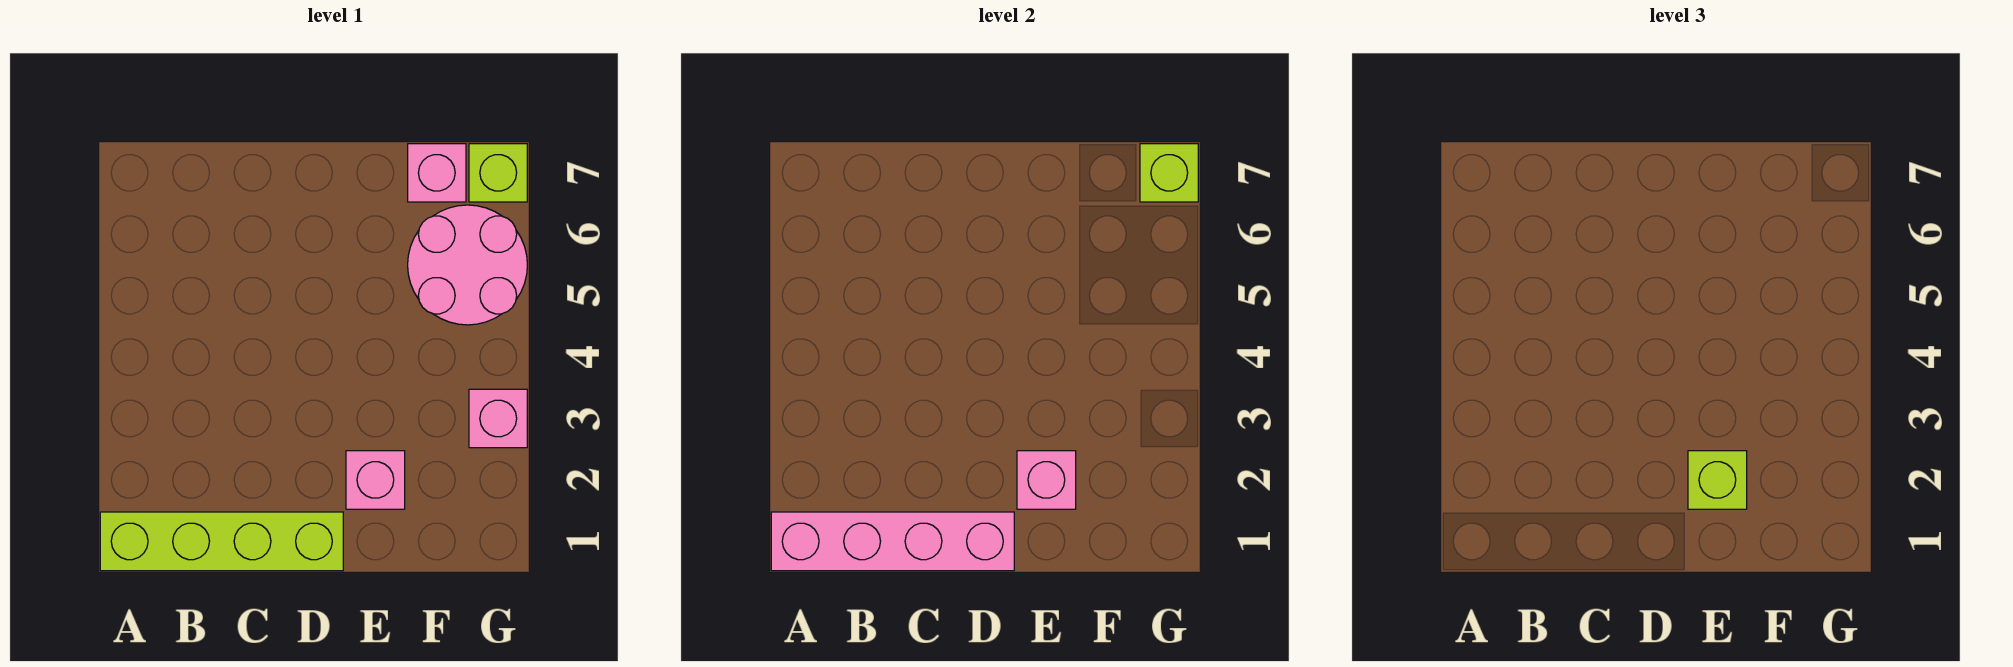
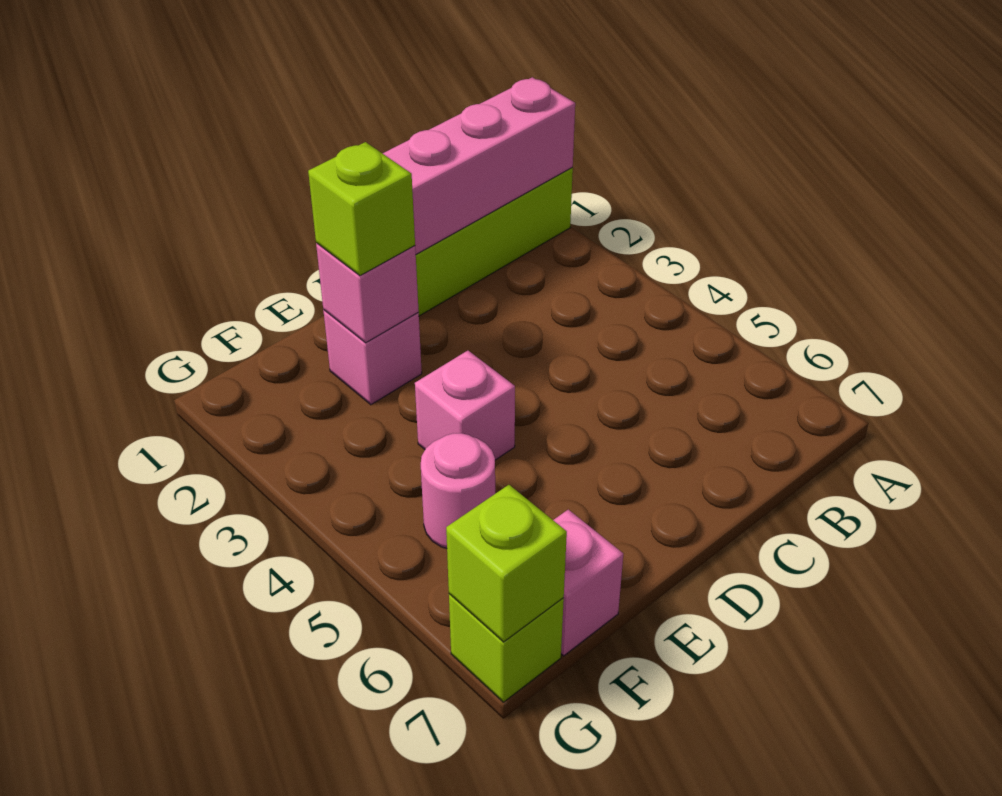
pink 2x2 round brick [408,205,527,325] -> pink 1x1 round brick [421,433,495,548]
pink 1x1 brick [469,389,527,448] -> pink 1x1 brick moved to [415,351,515,460]

